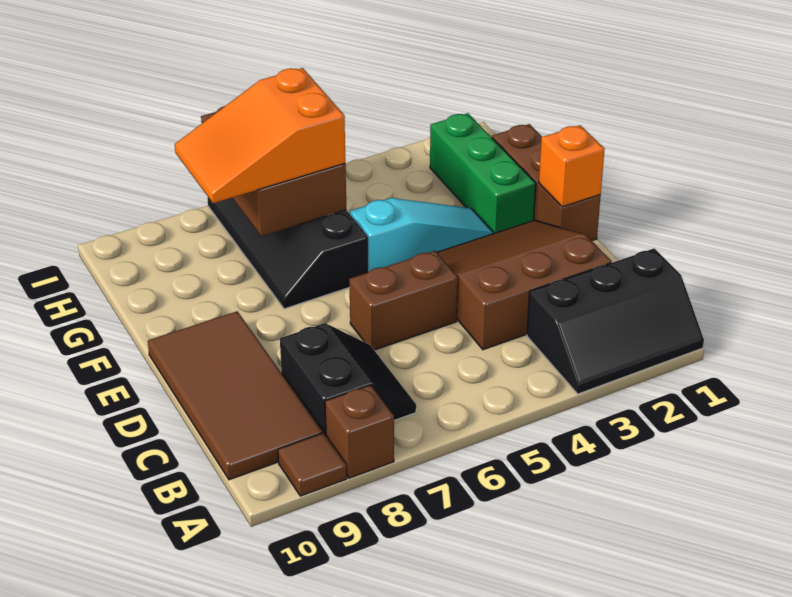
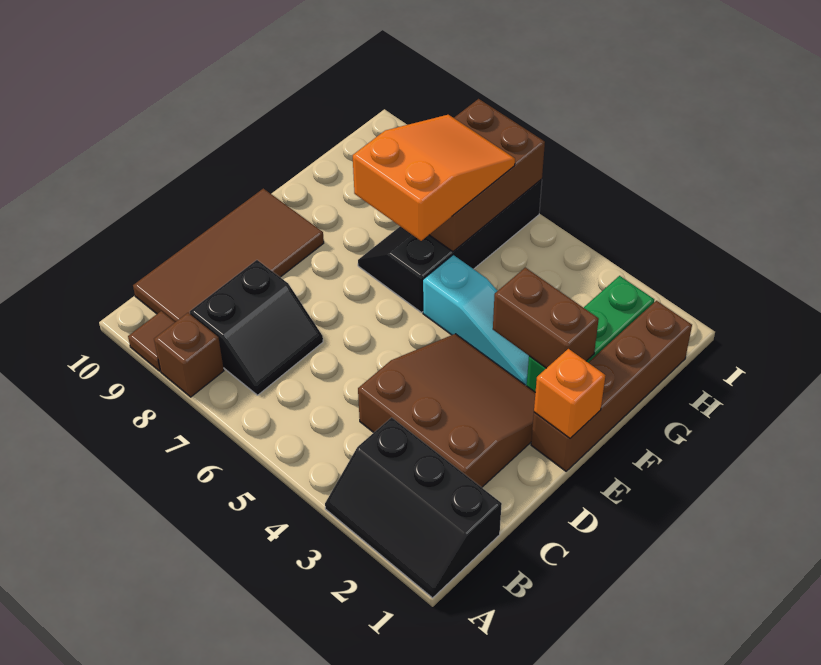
brown 1x2 brick [349,251,458,350] -> brown 1x2 brick moved to [493,268,599,368]
brown 1x3 brick [492,124,601,241] -> brown 1x4 brick [531,301,692,471]
orange 2x3 slope [175,68,345,203] -> orange 2x3 slope turned to [353,115,515,241]

